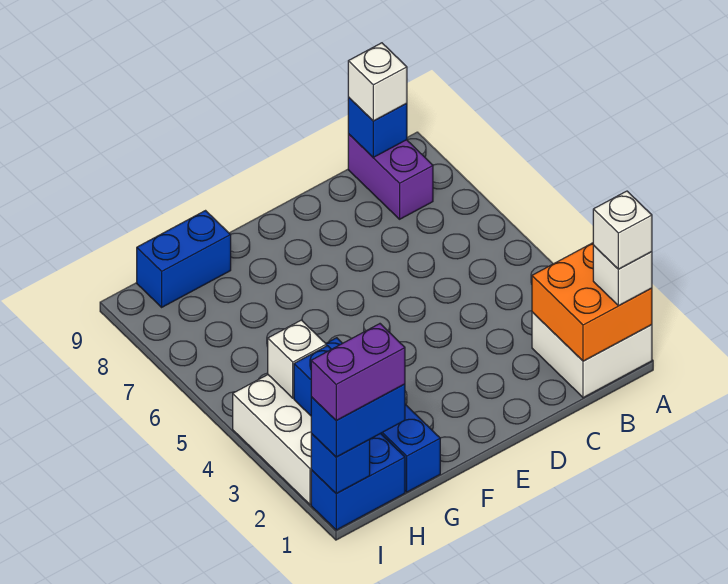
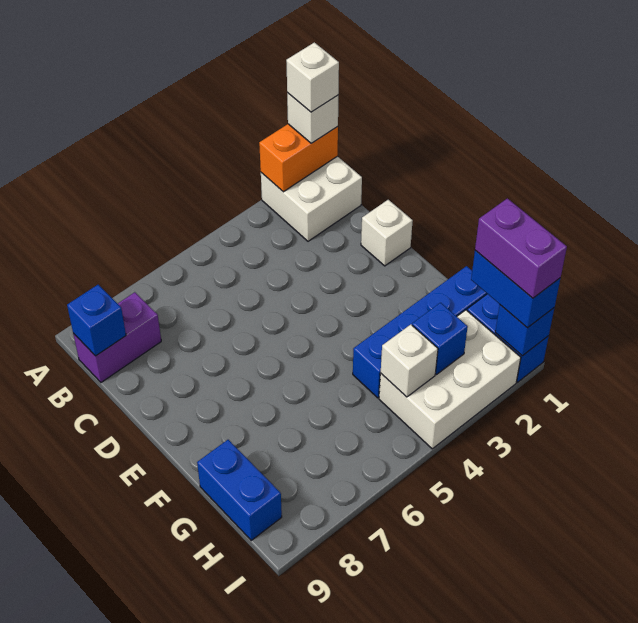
orange 2x2 brick [532,243,652,361] -> orange 1x2 brick [259,124,338,192]
white 1x1 brick [348,43,407,121] -> white 1x1 brick moved to [361,200,413,266]

